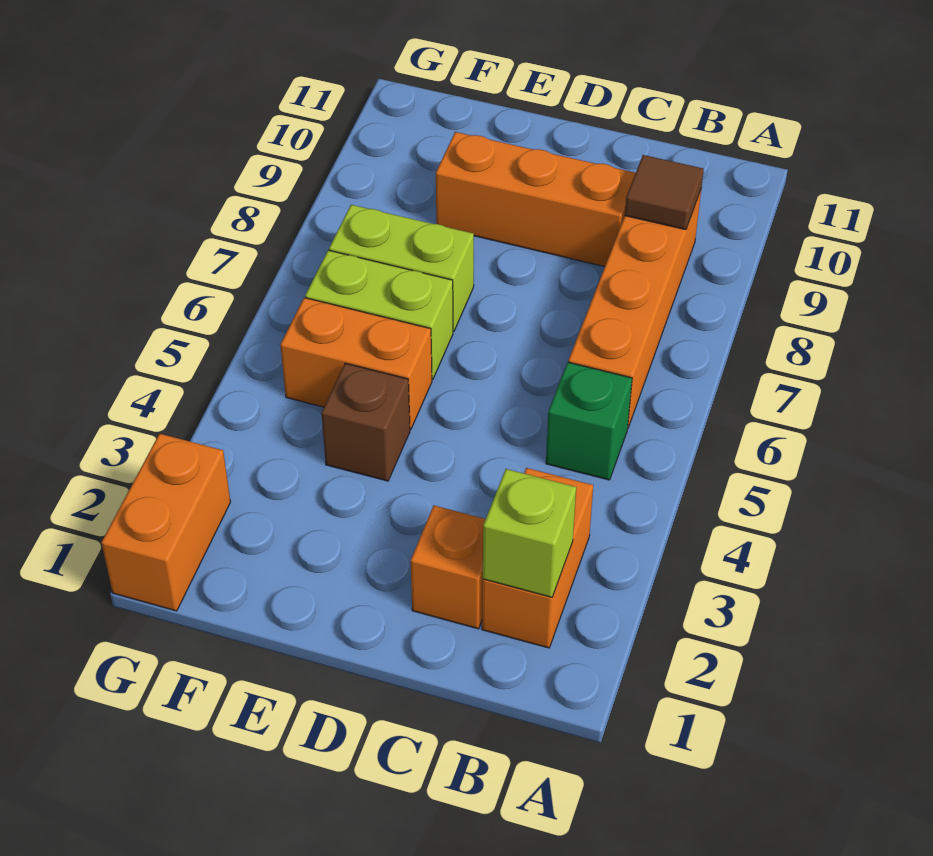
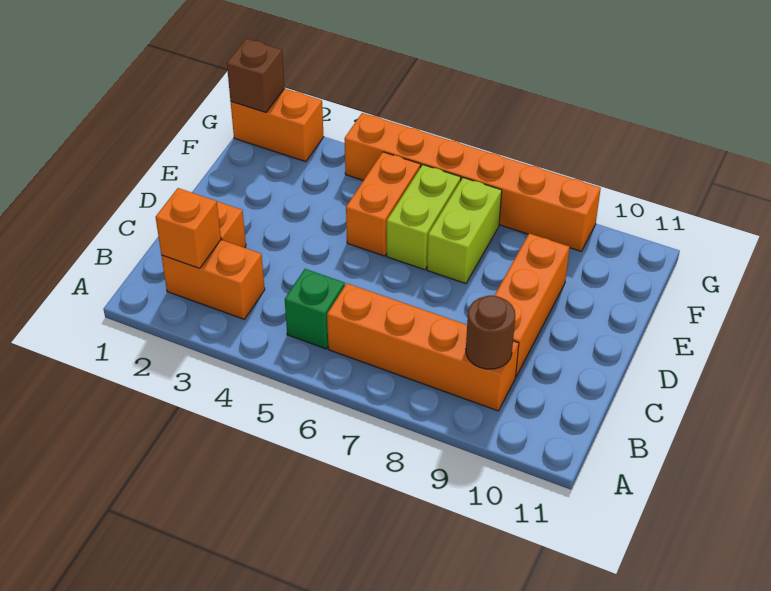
lime 1x1 brick [483,469,576,597] -> orange 1x1 brick [156,188,221,268]
brown 1x1 tile [625,155,704,230] -> brown 1x1 round brick [466,295,515,369]
brown 1x1 brick [322,363,410,481] -> brown 1x1 brick moved to [227,39,285,113]
none -> orange 1x6 brick [345,113,601,251]

